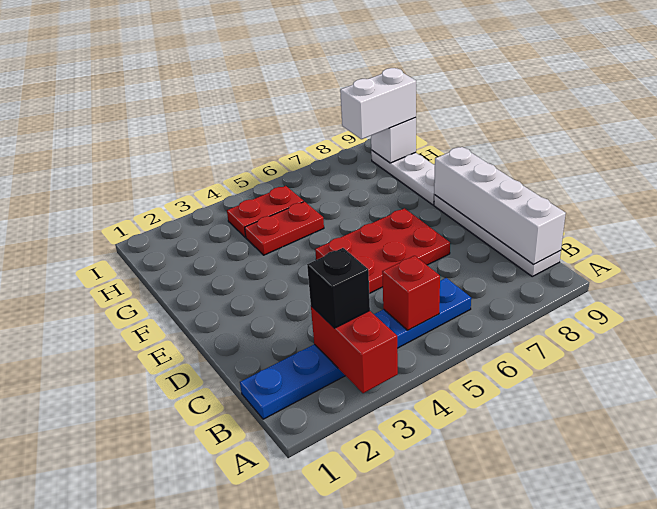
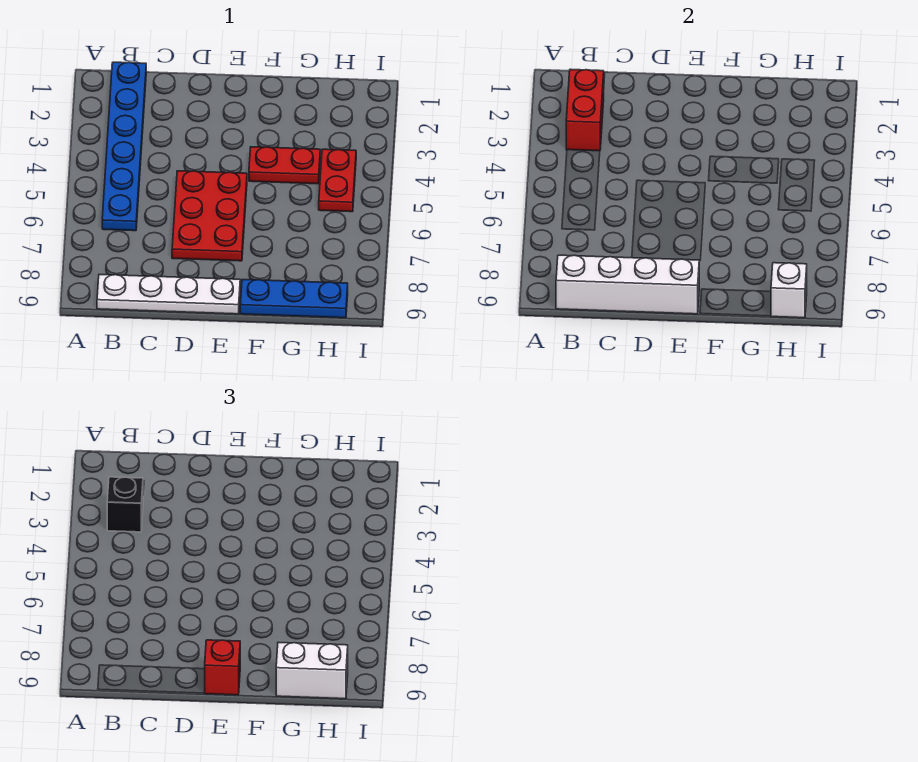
red 1x2 brick [311,306,398,393] -> red 1x2 brick turned to [566,69,604,151]
red 1x1 brick [382,256,440,330] -> red 1x1 brick moved to [205,640,240,695]
white 1x3 plate [371,150,435,205] -> blue 1x3 plate [240,279,348,318]
red 1x2 plate [245,202,324,255] -> red 1x2 plate turned to [249,147,320,184]
white 1x2 brick [340,68,416,139] -> white 1x2 brick turned to [276,642,348,699]

